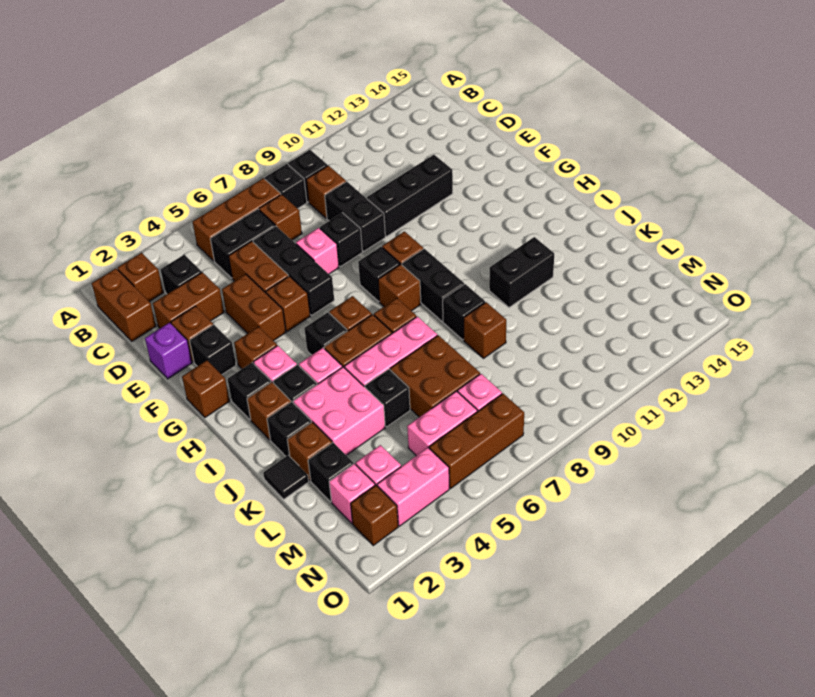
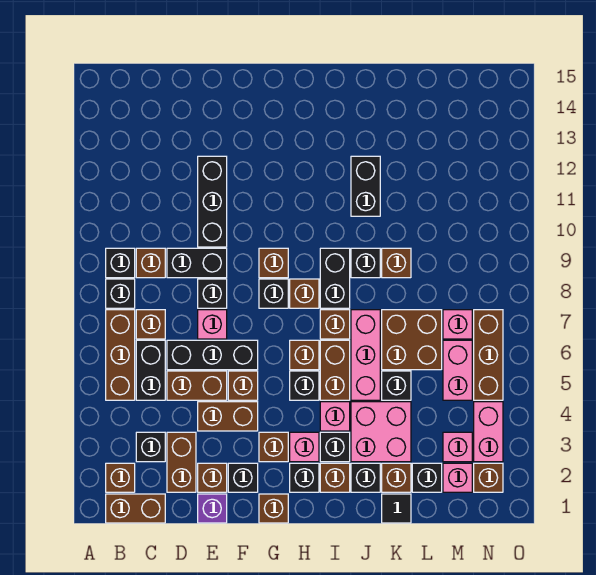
black 1x2 brick [402,249,464,322] -> black 1x2 brick turned to [320,248,350,308]

